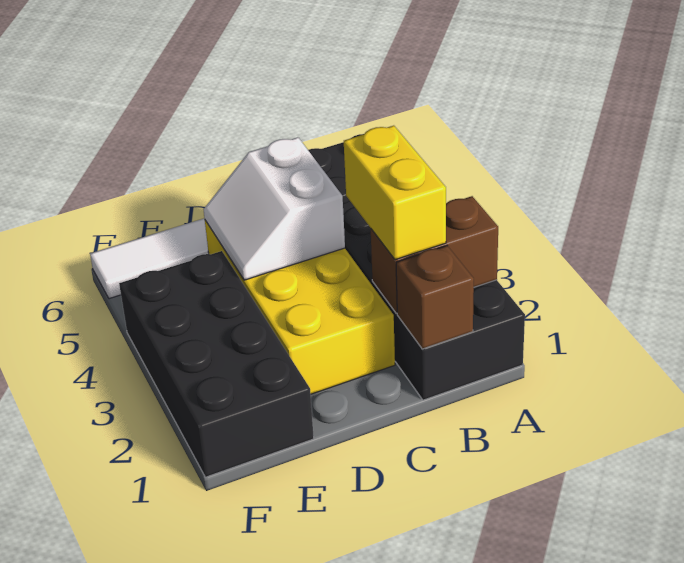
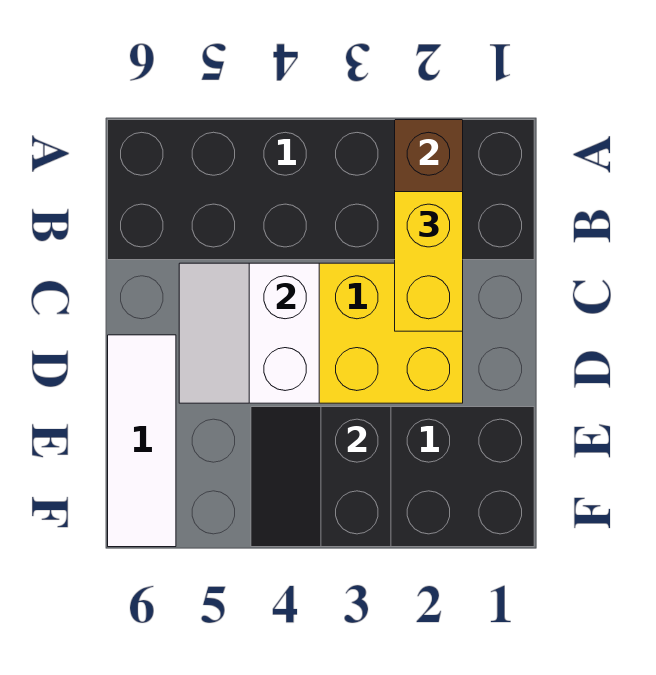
brown 1x1 brick [396,246,474,349] -> none
yellow 1x2 brick [344,126,446,260] -> yellow 1x2 brick turned to [395,192,463,331]
white 2x2 slope [204,137,345,280] -> white 2x2 slope turned to [179,263,319,403]
none -> black 2x2 slope [251,407,391,547]

